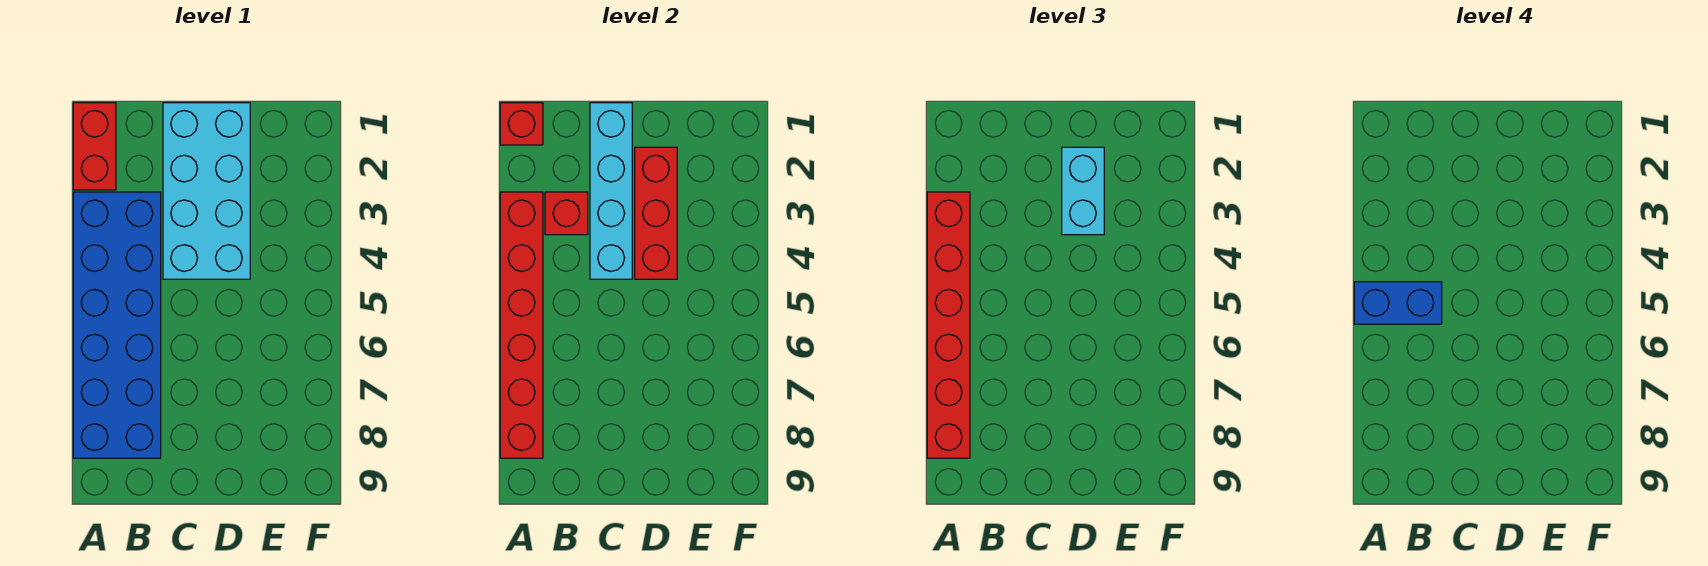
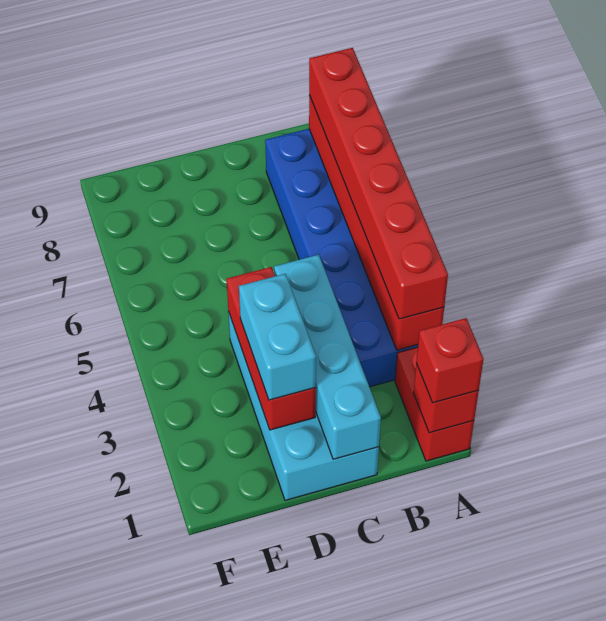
blue 1x2 brick [1354,282,1442,324] -> none
red 1x1 brick [545,192,588,235] -> red 1x1 brick moved to [416,318,483,403]

